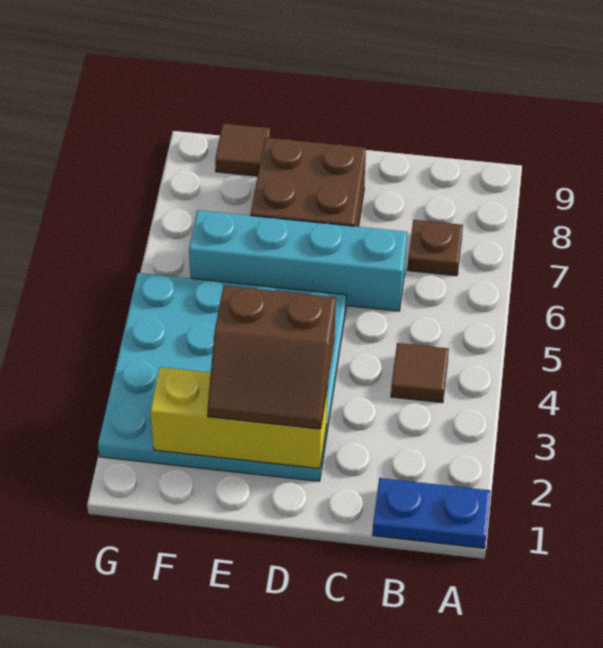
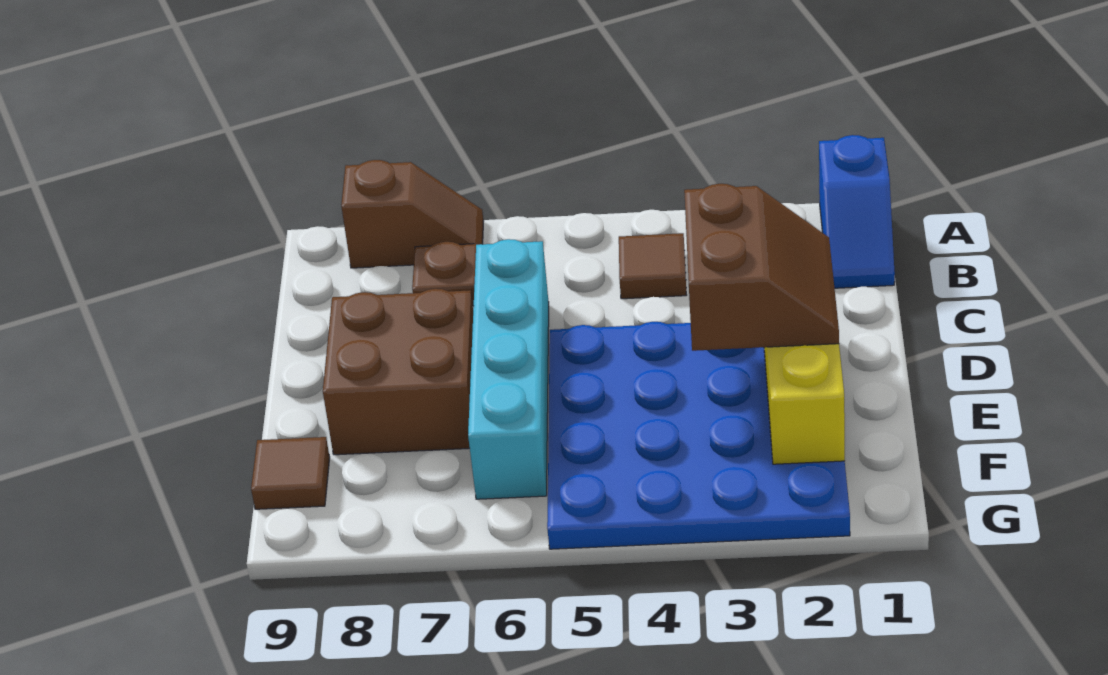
blue 1x2 plate [373,478,491,548] -> blue 1x2 slope [819,135,895,288]
none -> brown 1x2 slope [341,160,484,268]
cyan 4x4 plate [98,273,347,481] -> blue 4x4 plate [547,322,850,549]

